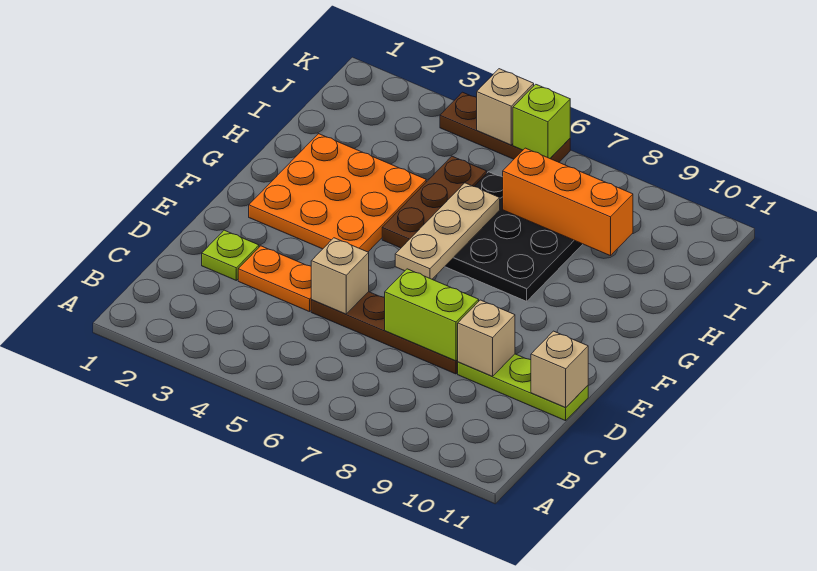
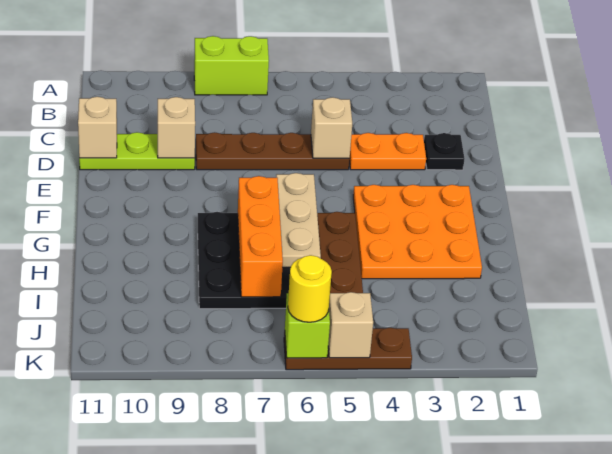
lime 1x1 plate [202,230,259,280] -> black 1x1 plate [424,133,464,170]
lime 1x2 brick [385,269,479,361] -> lime 1x2 brick moved to [194,36,269,95]
orange 1x3 brick [503,148,633,256] -> orange 1x3 brick turned to [238,176,283,297]
none -> yellow 1x1 round brick [288,255,332,322]

